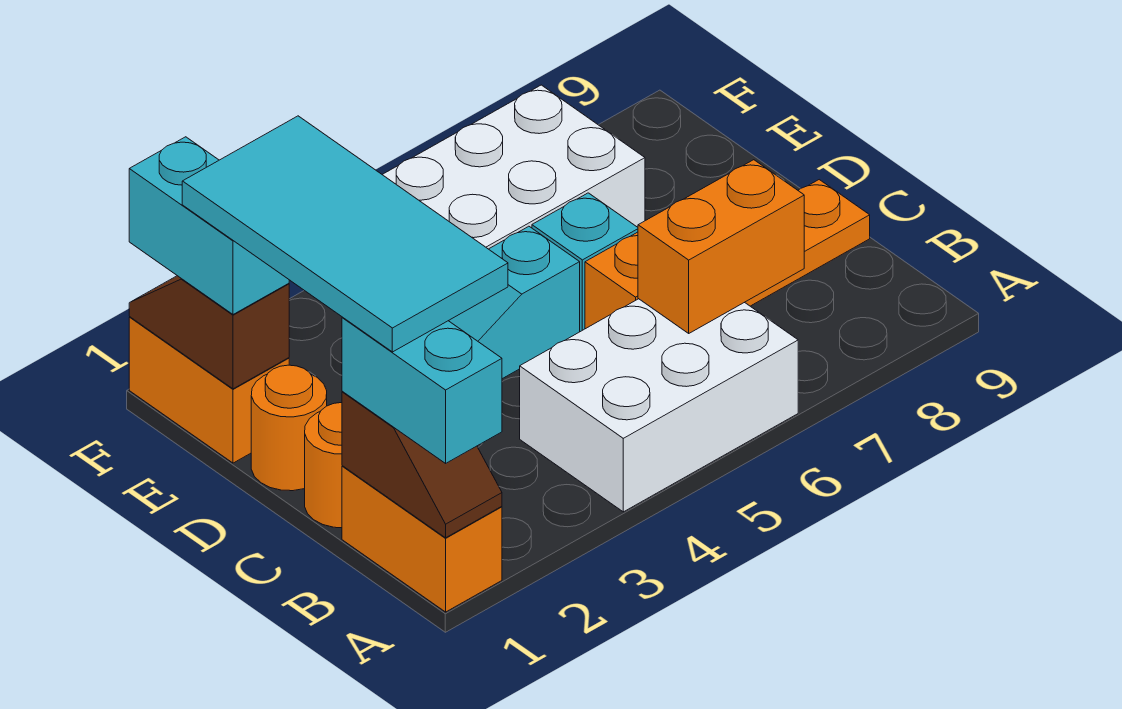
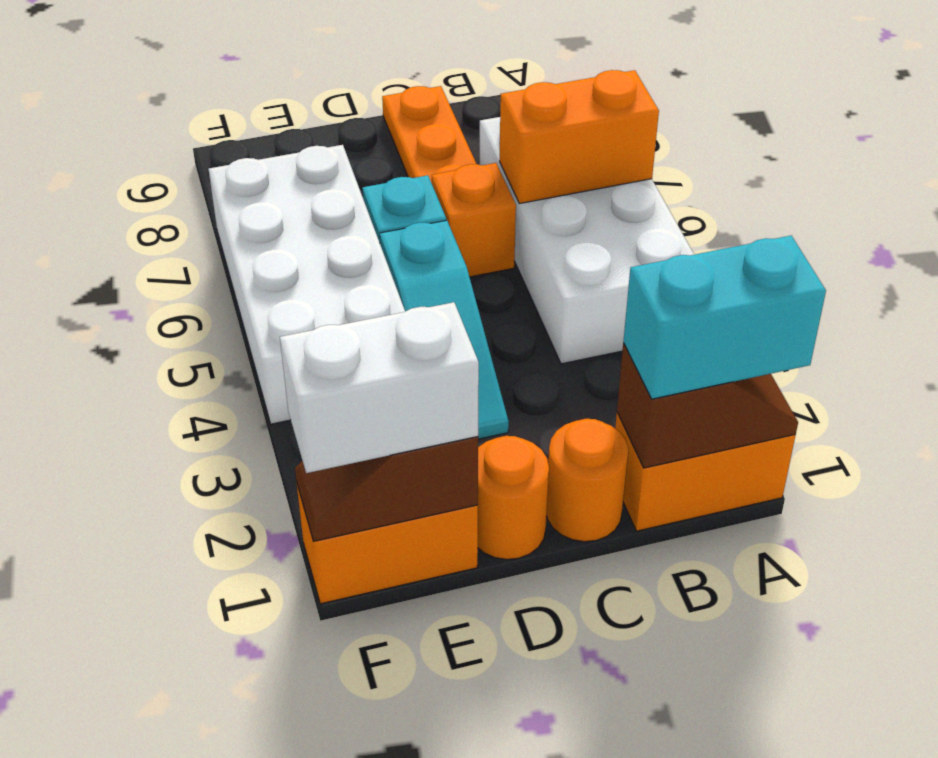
white 2x3 brick [520,299,798,512] -> white 2x4 brick [480,117,694,364]
cyan 2x4 tile [182,116,508,352] -> none
orange 1x2 brick [638,160,804,333] -> orange 1x2 brick turned to [500,70,659,204]
cyan 1x2 brick [129,137,289,314] -> white 1x2 brick [280,302,479,473]

